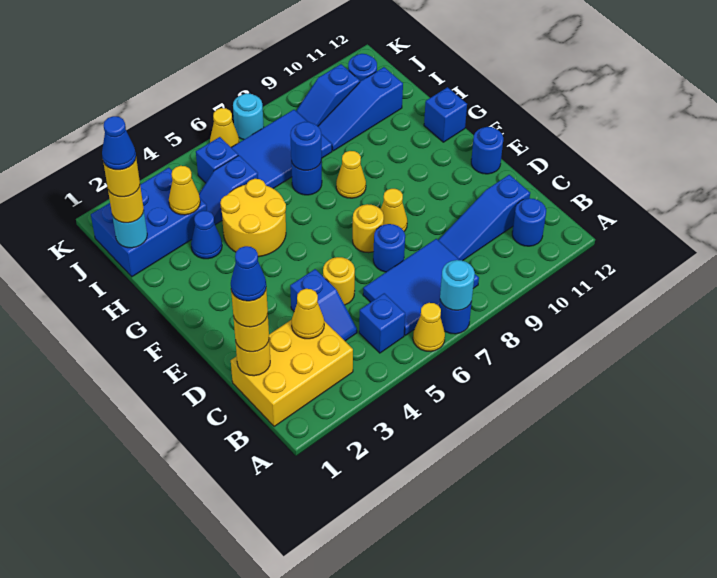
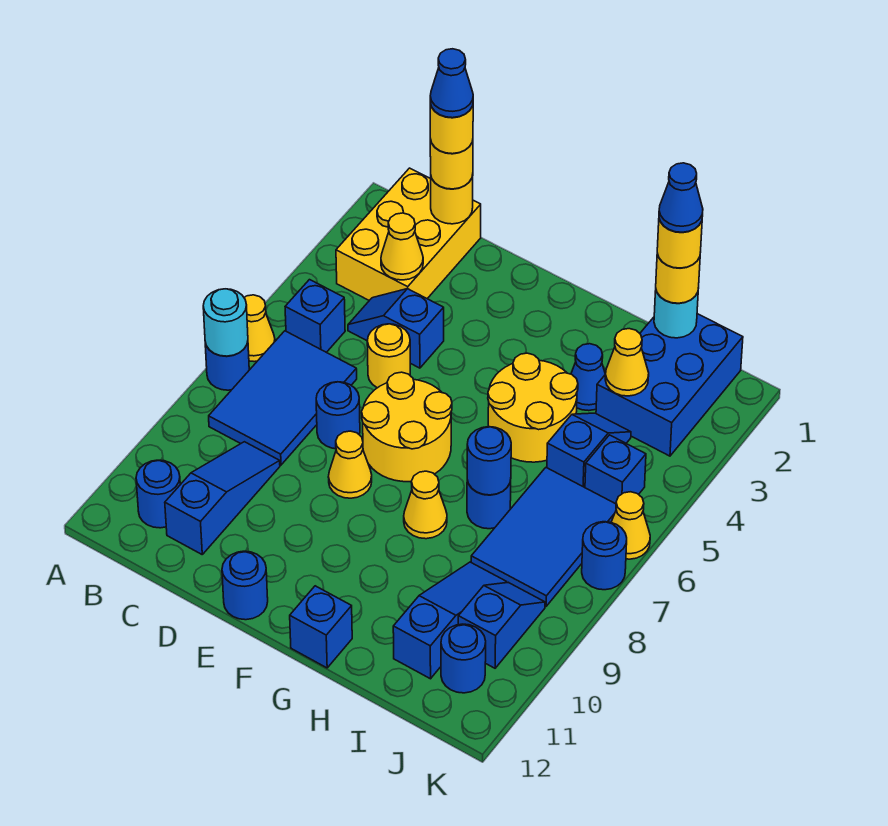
yellow 1x1 round brick [353,204,384,253] -> yellow 2x2 round brick [362,372,452,482]
cyan 1x1 round brick [233,93,264,140] -> blue 1x1 round brick [582,522,627,590]

